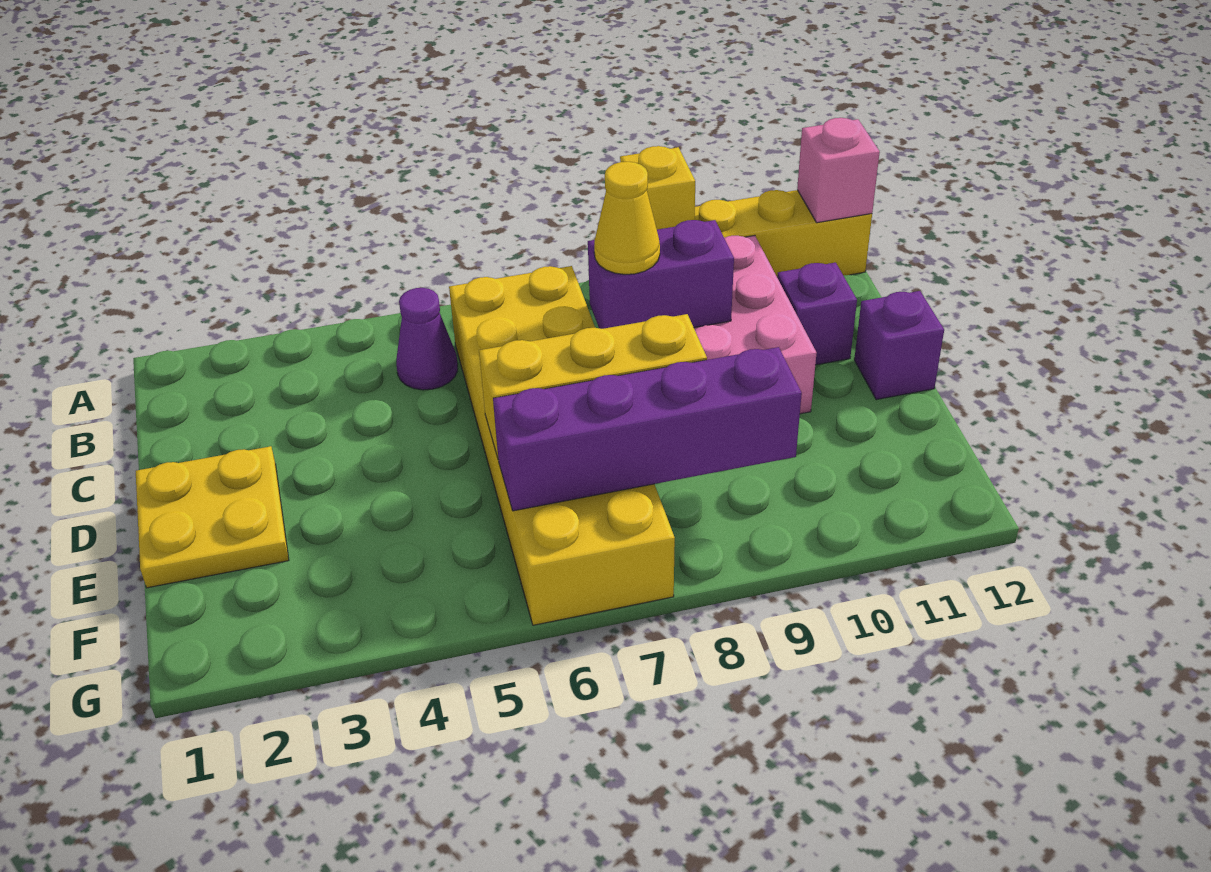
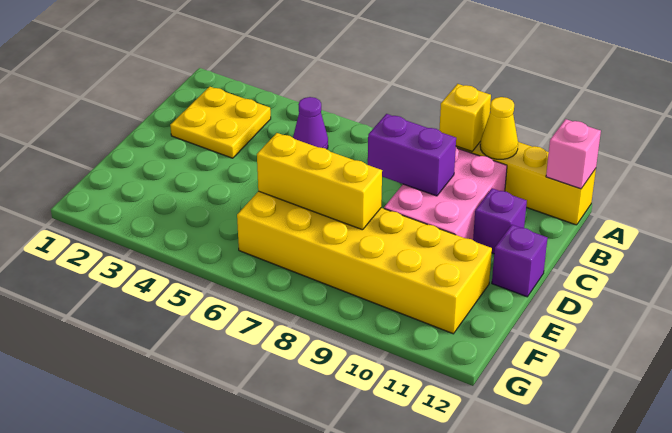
yellow 2x6 brick [449,266,675,625] -> yellow 2x6 brick turned to [237,191,492,334]
yellow 1x1 cone [594,162,660,274] -> yellow 1x1 cone moved to [480,97,518,159]
yellow 2x2 plate [136,446,289,588] -> yellow 2x2 plate moved to [170,87,271,158]
purple 1x4 brick [493,347,802,511] -> none

